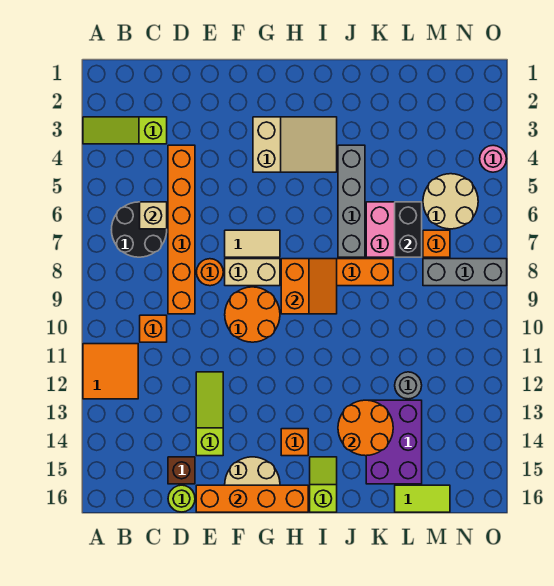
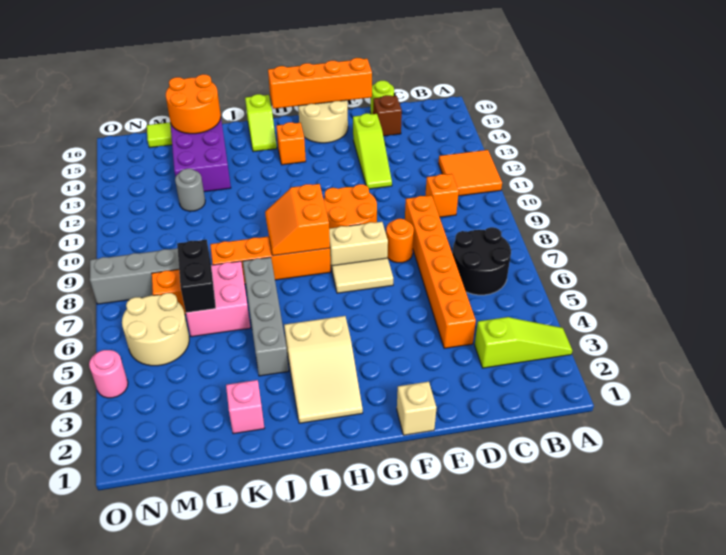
tan 1x1 brick [140,202,167,229] -> tan 1x1 brick moved to [397,382,436,435]
tan 2x3 slope [253,117,337,172] -> tan 2x3 slope turned to [284,316,363,423]
orange 2x2 round brick [338,400,393,456] -> orange 2x2 round brick moved to [166,74,221,134]
none -> pink 1x1 brick [226,380,265,434]

